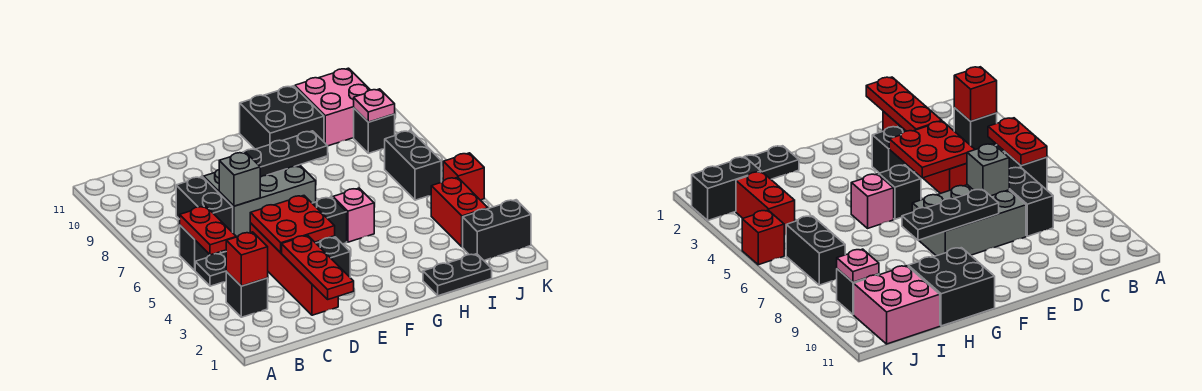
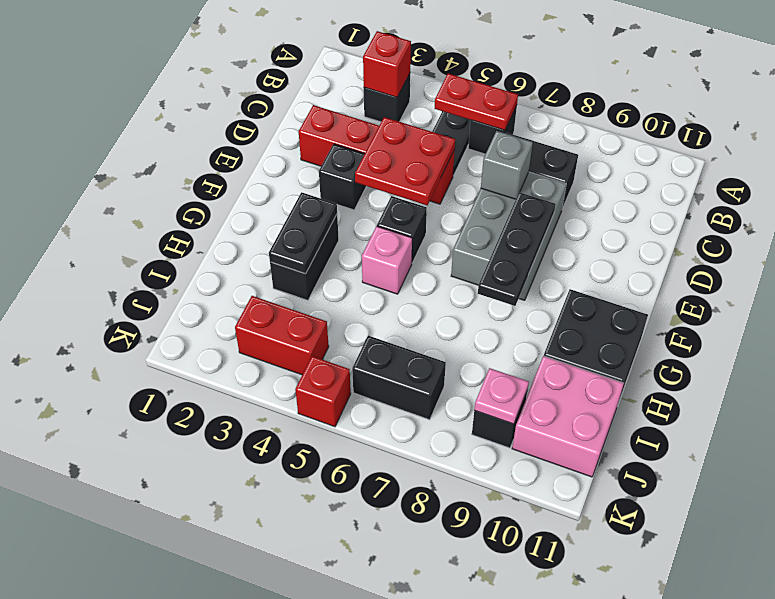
red 1x3 plate [282,235,354,299] -> none
black 1x2 plate [423,254,492,296] -> black 1x2 plate moved to [269,192,337,274]
black 1x2 brick [463,200,531,260] -> black 1x2 brick moved to [270,215,339,300]

